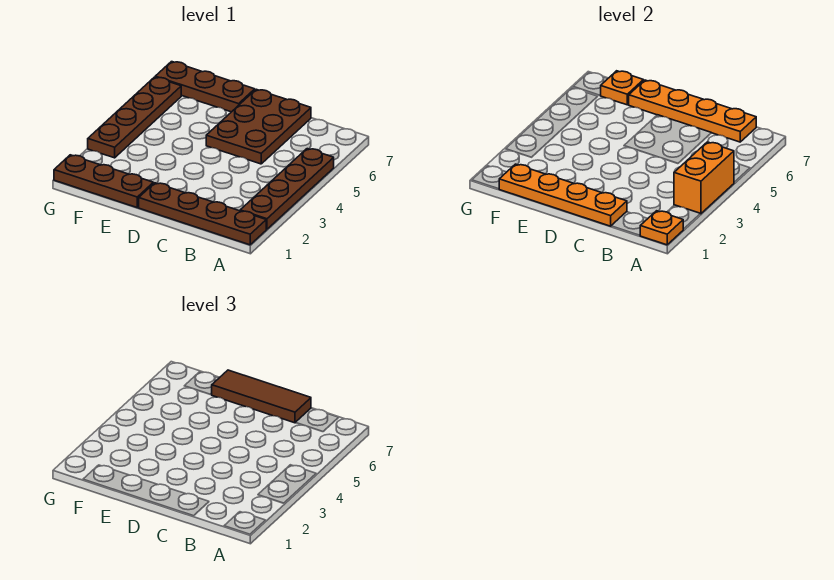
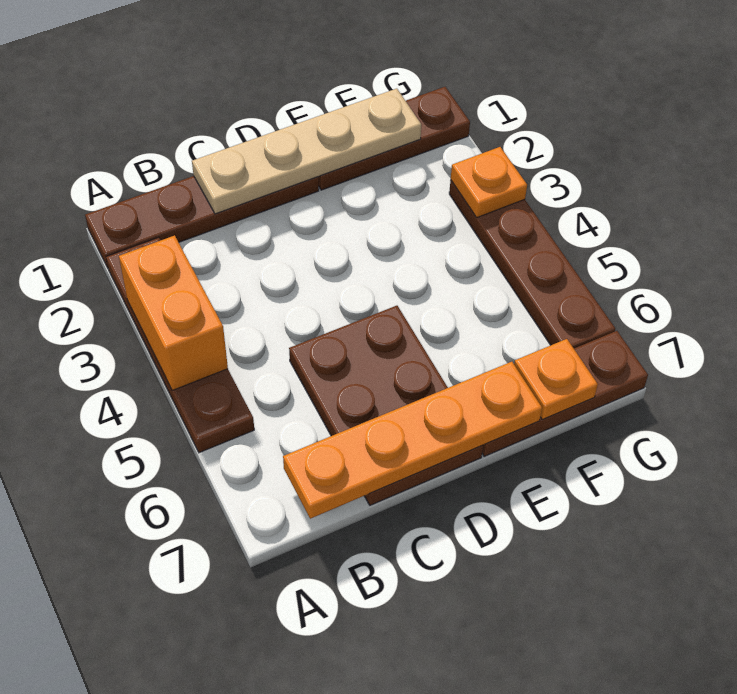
orange 1x1 plate [640,211,683,245] -> orange 1x1 plate moved to [451,147,527,218]
orange 1x4 plate [499,164,627,226] -> tan 1x4 plate [192,89,421,214]
brown 1x3 tile [212,370,311,423] -> none

